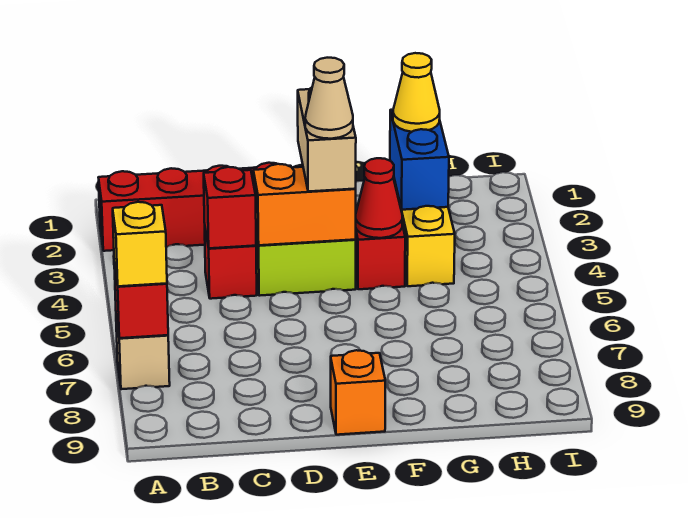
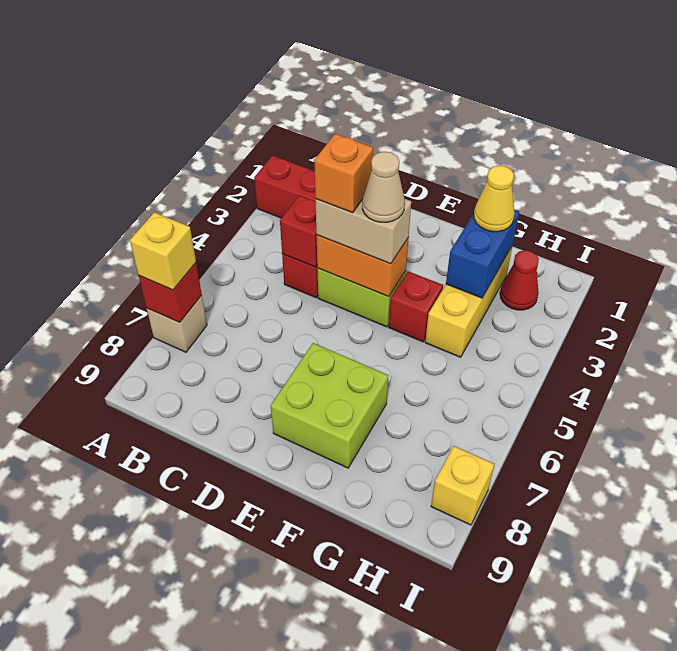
tan 1x2 brick [298,88,356,192] -> tan 1x2 brick turned to [316,199,411,264]
none -> lime 2x2 brick [271,343,389,468]
orange 1x1 brick [331,350,385,435] -> orange 1x1 brick moved to [314,134,373,213]
red 1x1 cone [356,158,402,238] -> red 1x1 cone moved to [500,250,539,310]
none -> yellow 1x1 brick [431,446,494,525]

